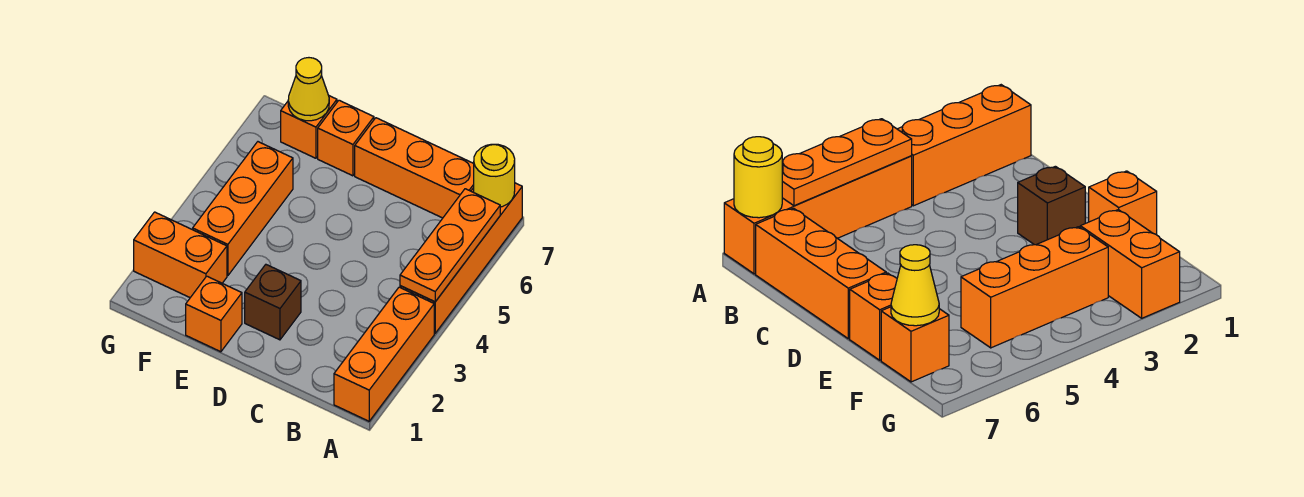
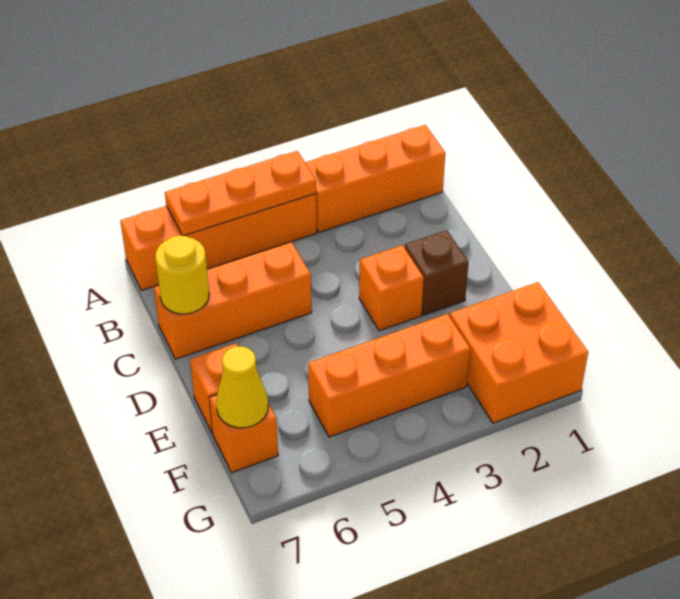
yellow 1x1 round brick [474,144,515,207] -> yellow 1x1 round brick moved to [155,235,209,314]
orange 1x3 brick [355,118,474,218] -> orange 1x3 brick turned to [154,242,312,359]
orange 1x1 brick [186,276,242,352] -> orange 1x1 brick moved to [359,245,424,331]
orange 1x2 brick [134,212,227,298] -> orange 2x2 brick [450,282,588,423]

